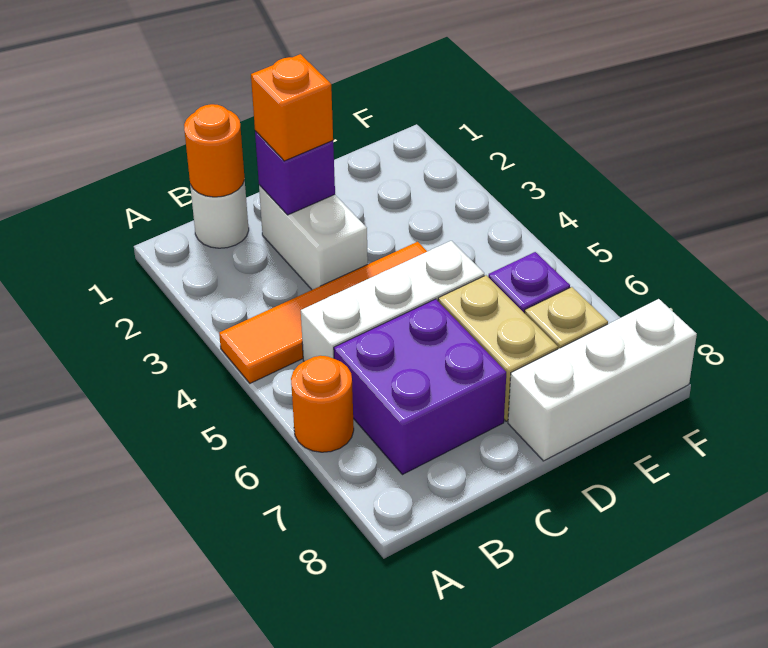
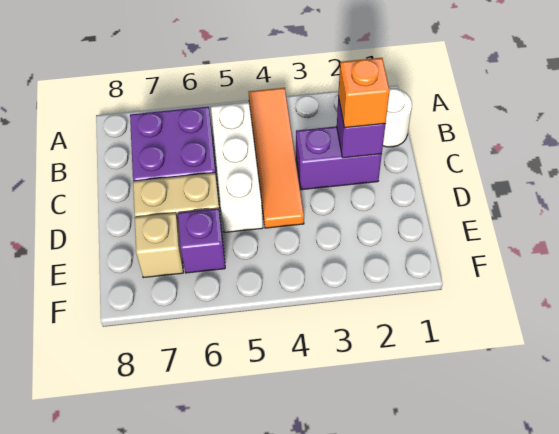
orange 1x1 round brick [291,356,354,452] -> none
orange 1x1 round brick [184,104,245,197] -> none
white 1x2 brick [259,185,368,290] -> purple 1x2 brick [296,126,382,190]
white 1x3 brick [508,299,697,461] -> none

